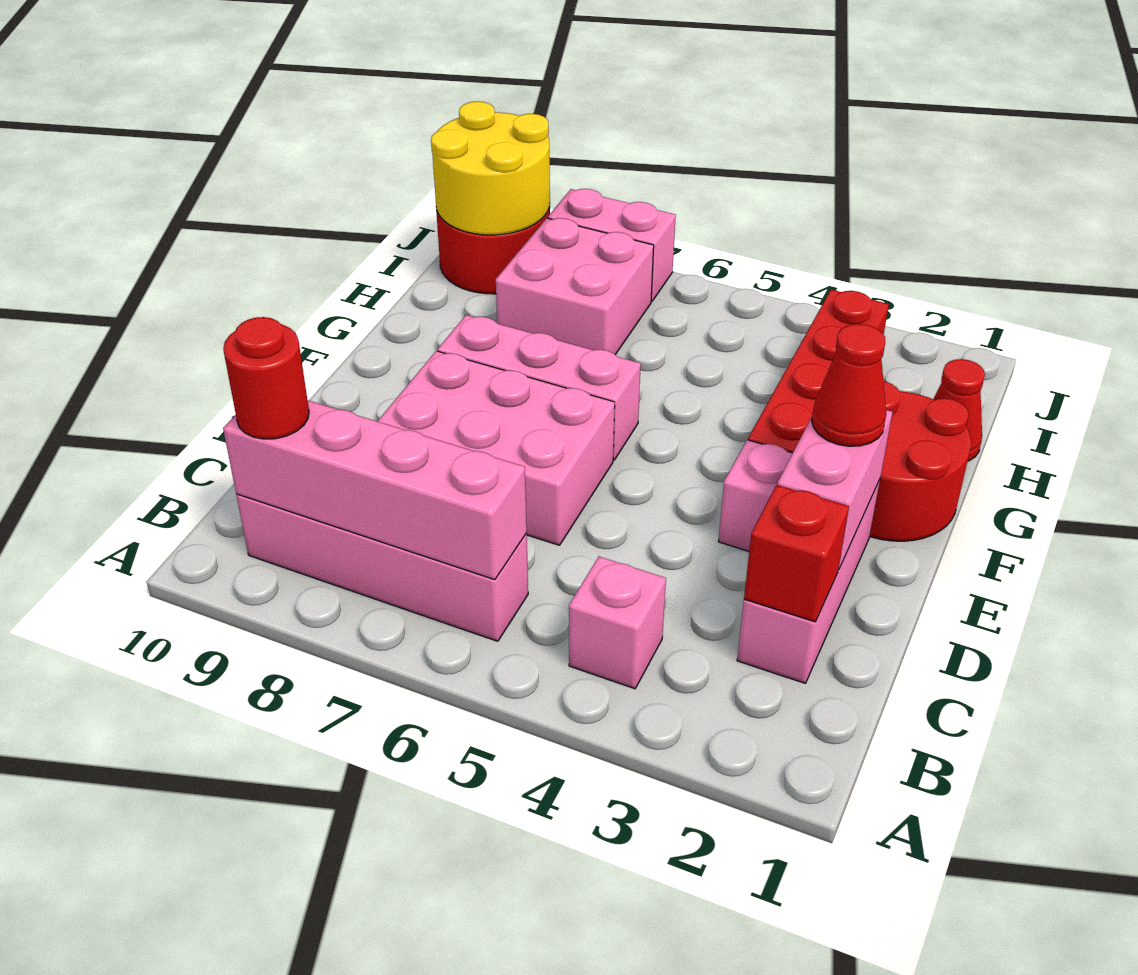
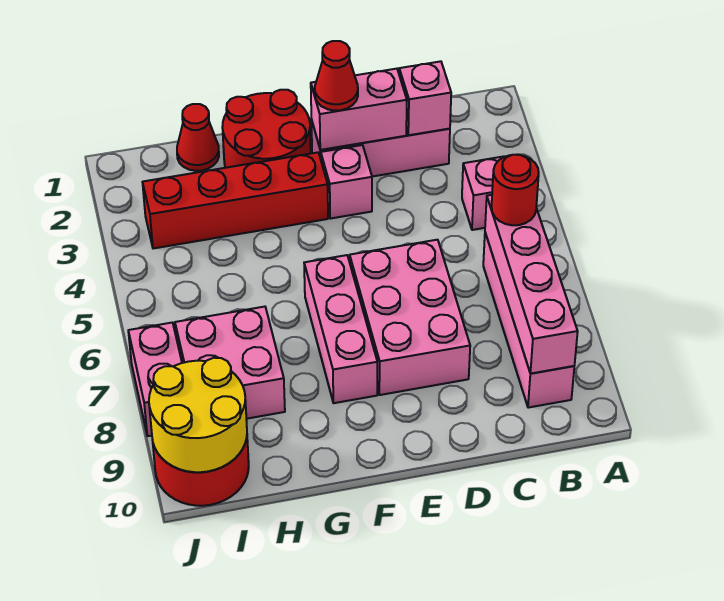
red 1x1 round brick [223,317,309,439] -> red 1x1 round brick moved to [492,155,539,225]
red 1x1 brick [744,485,849,622] -> pink 1x1 brick [399,61,451,135]

